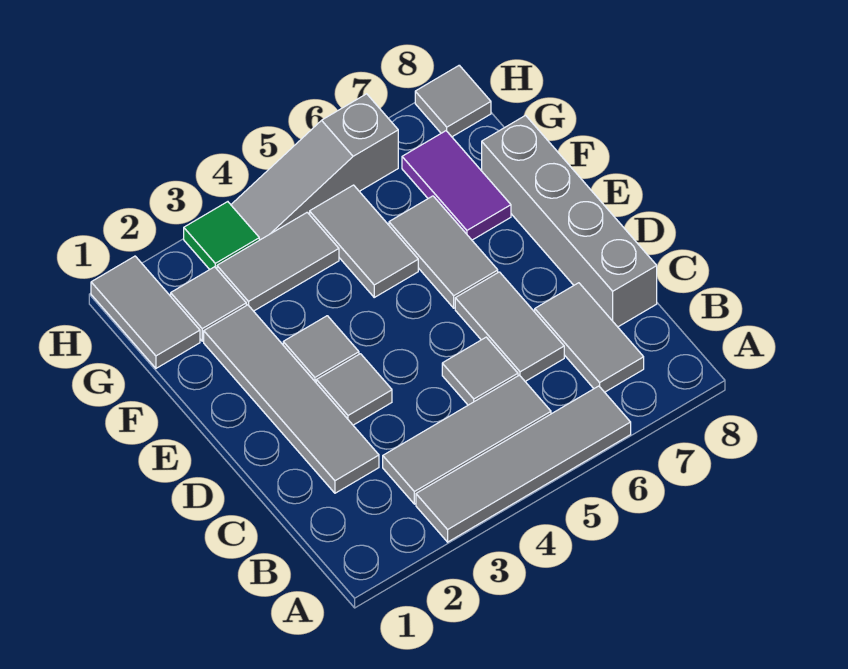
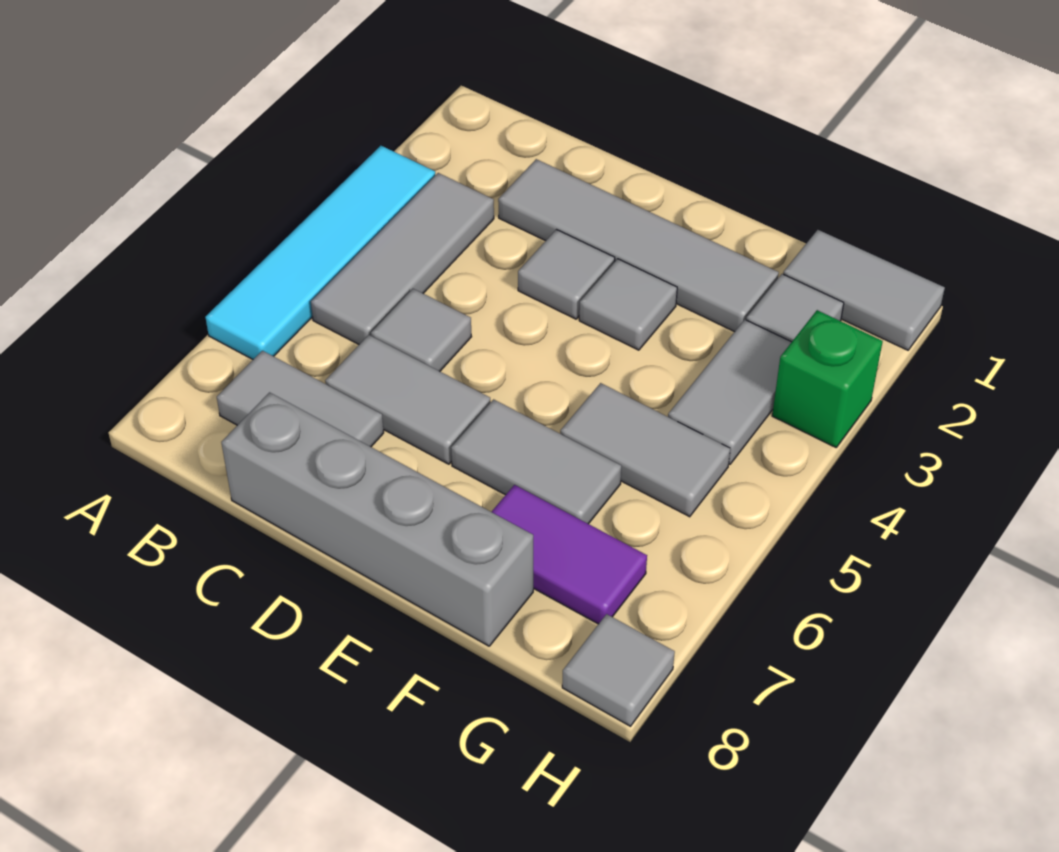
grey 1x4 tile [416,386,631,542] -> cyan 1x4 tile [205,146,435,359]
green 1x1 tile [184,202,259,269] -> green 1x1 brick [772,310,883,447]
grey 1x3 slope [231,94,398,240] -> none

